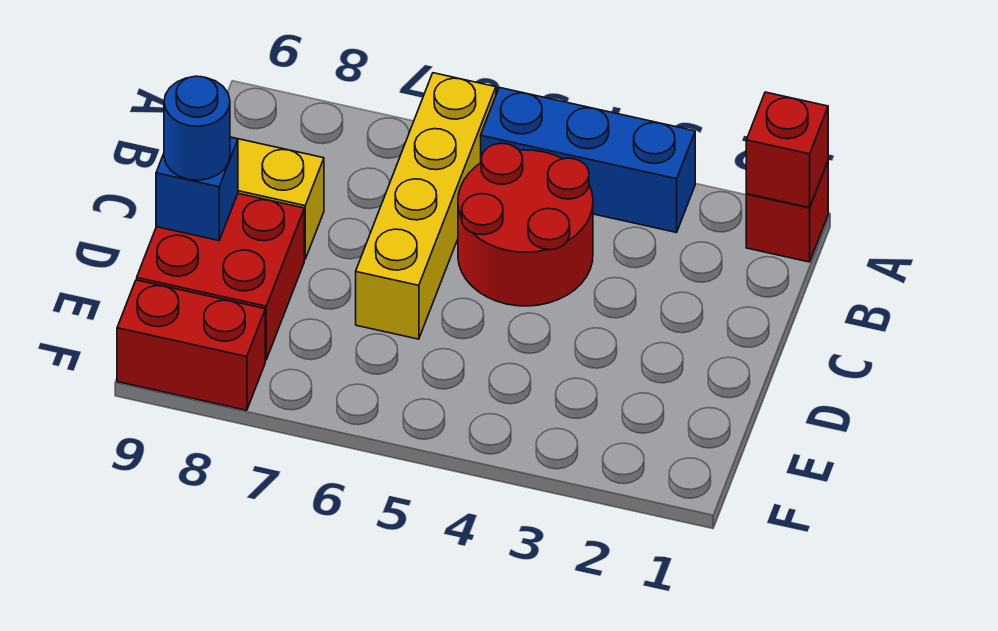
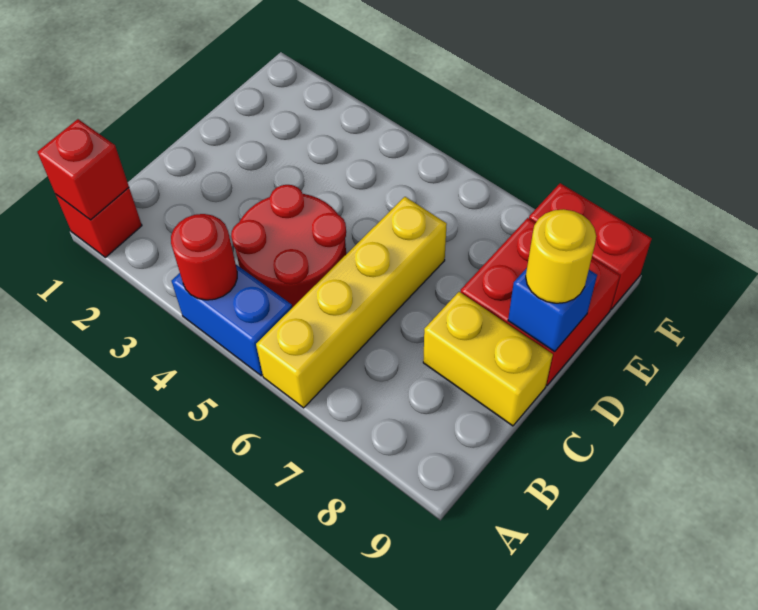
blue 1x3 brick [481,87,695,233] -> blue 1x2 brick [172,265,292,376]
none -> red 1x1 round brick [171,214,237,300]
blue 1x1 round brick [164,76,230,180] -> yellow 1x1 round brick [526,209,596,303]

